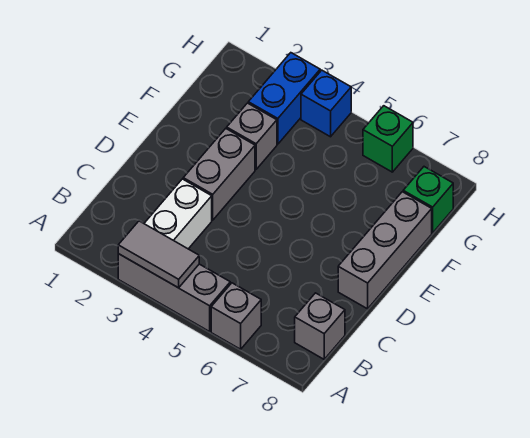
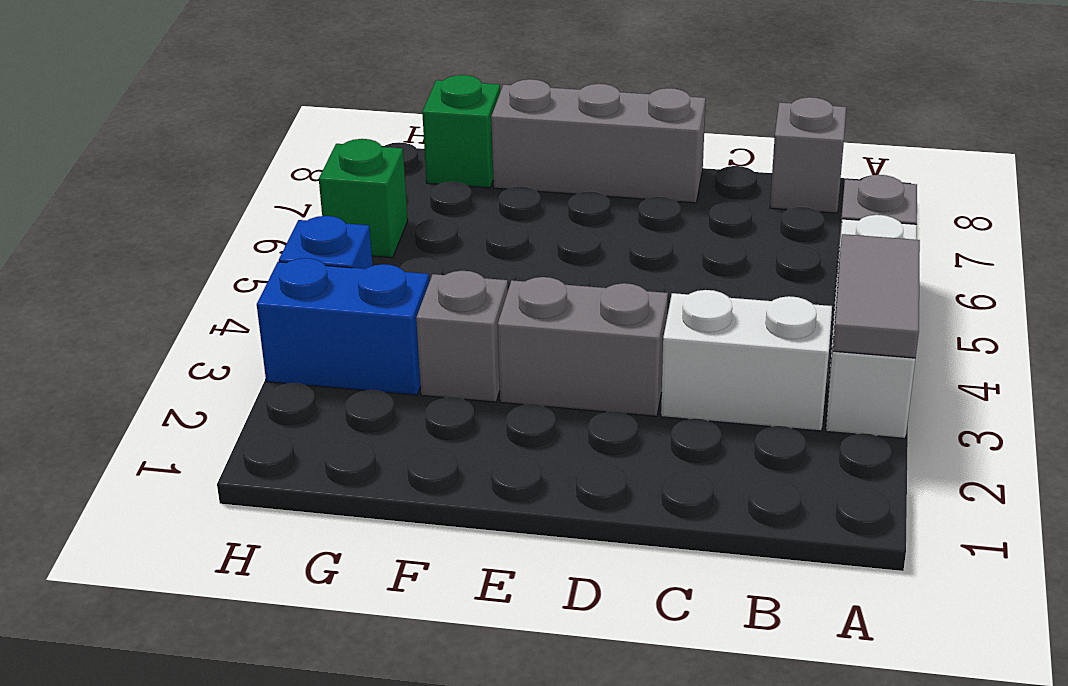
grey 1x3 brick [118,254,230,332] -> white 1x3 brick [826,215,917,438]

